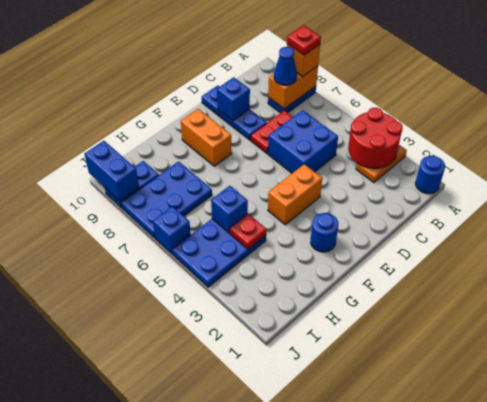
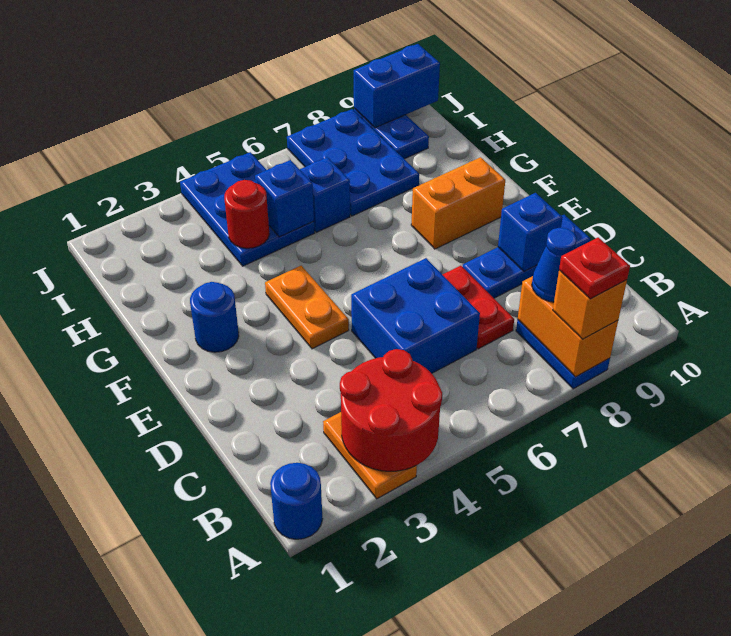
orange 1x2 brick [268,164,322,225] -> orange 1x2 plate [265,266,349,349]
red 1x1 plate [230,214,266,249] -> red 1x1 round brick [224,180,269,248]
blue 1x1 brick [153,206,191,254] -> blue 1x1 brick moved to [300,157,350,232]

